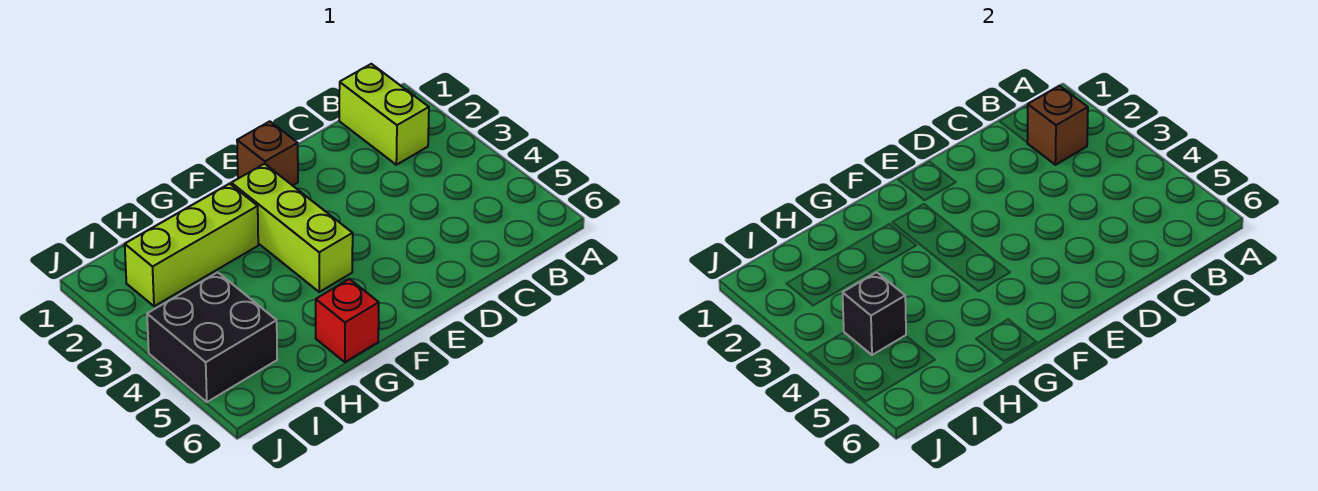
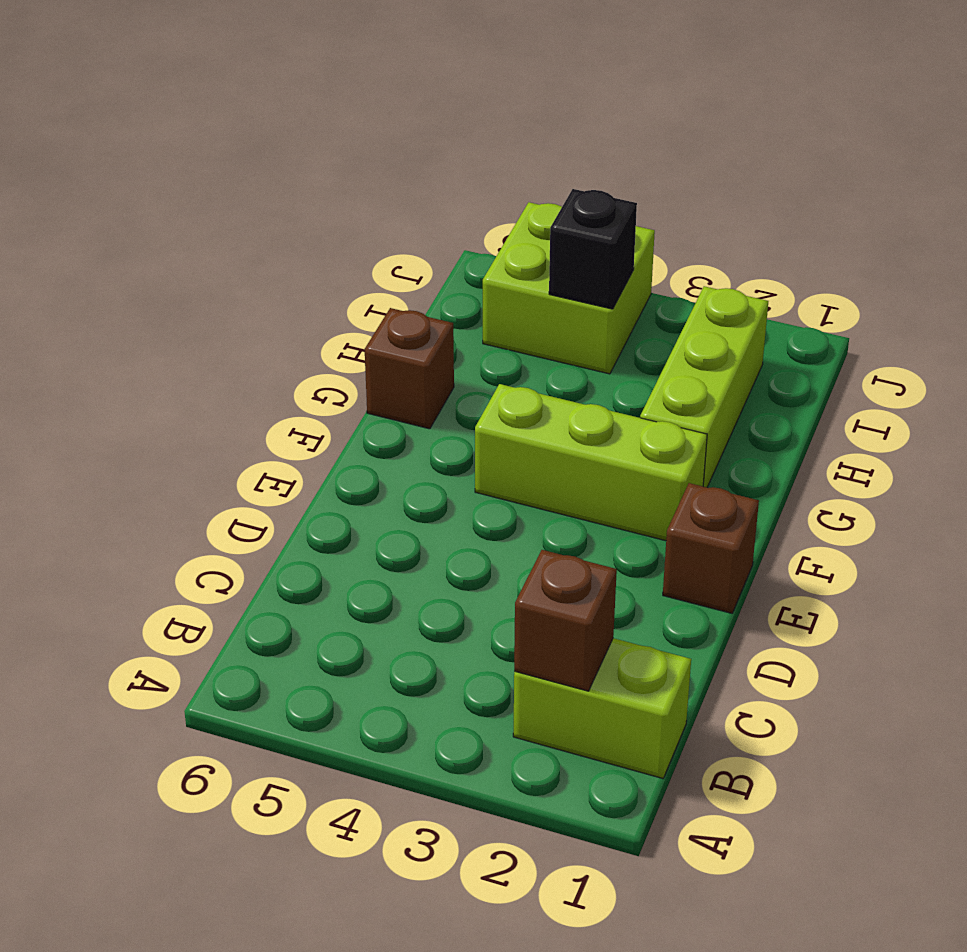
red 1x1 brick [316,279,379,362] -> brown 1x1 brick [365,308,454,429]
black 2x2 brick [147,272,277,402] -> lime 2x2 brick [483,202,655,374]

